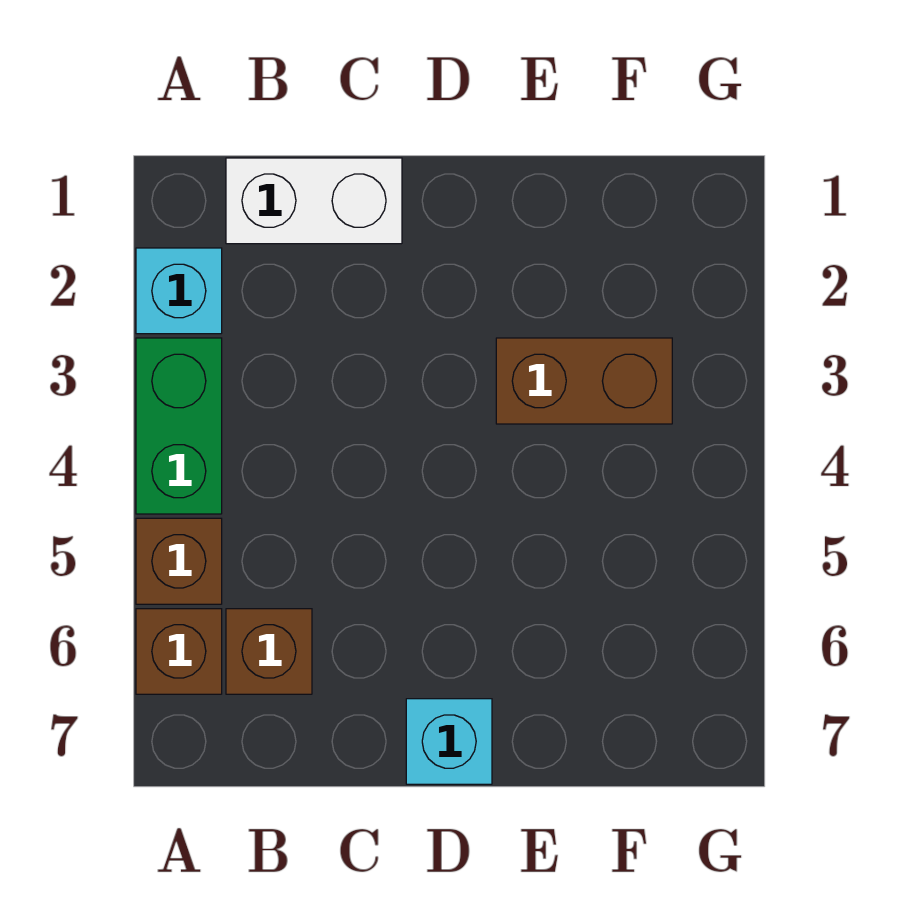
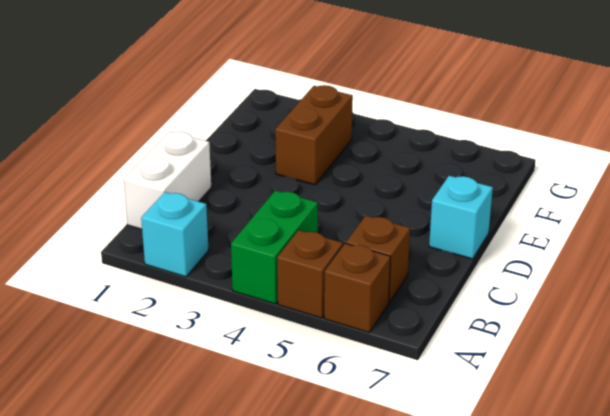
green 1x2 brick [136,338,222,514] -> green 1x2 brick turned to [231,191,318,304]

